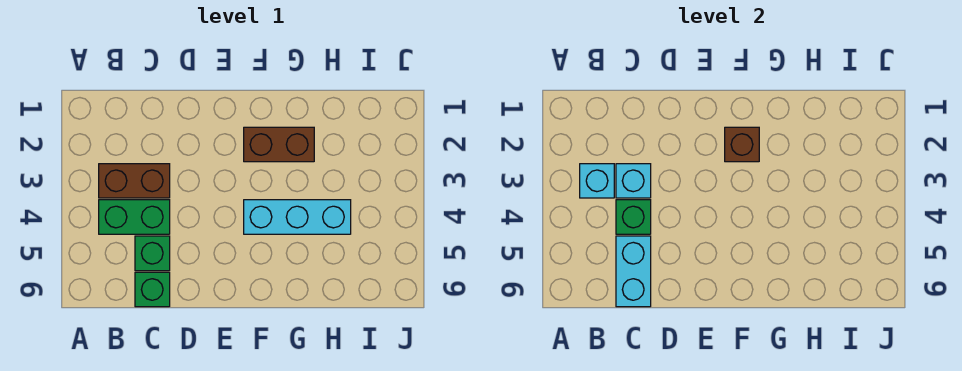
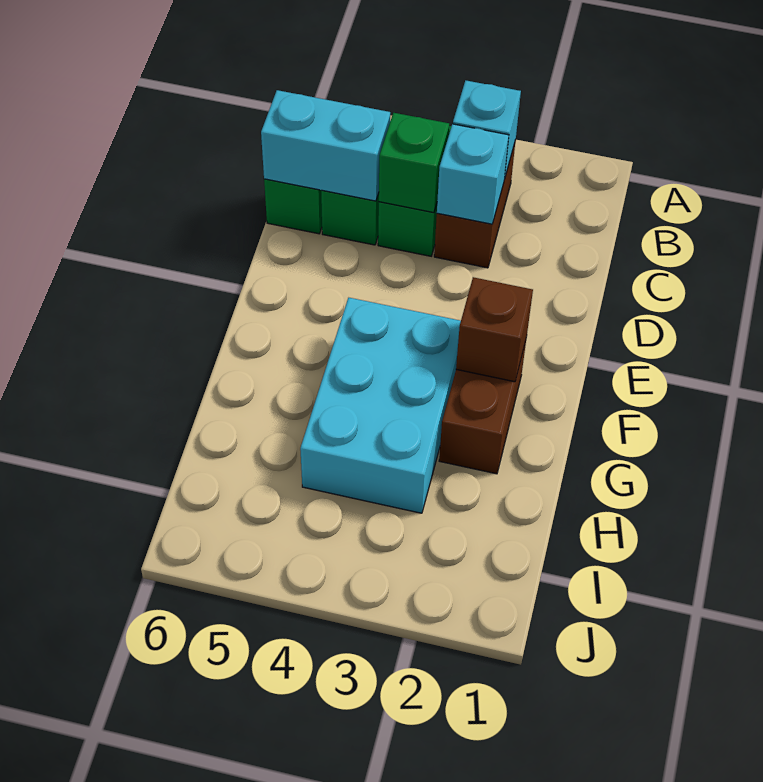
cyan 1x3 brick [244,200,351,234] -> cyan 2x3 brick [300,298,461,513]

